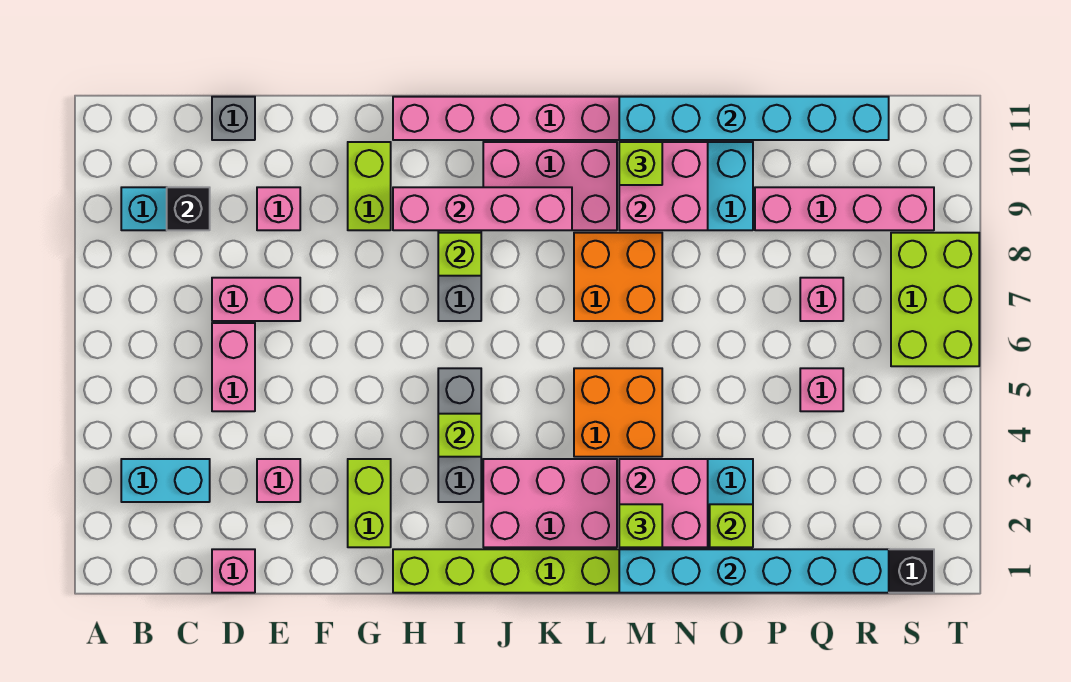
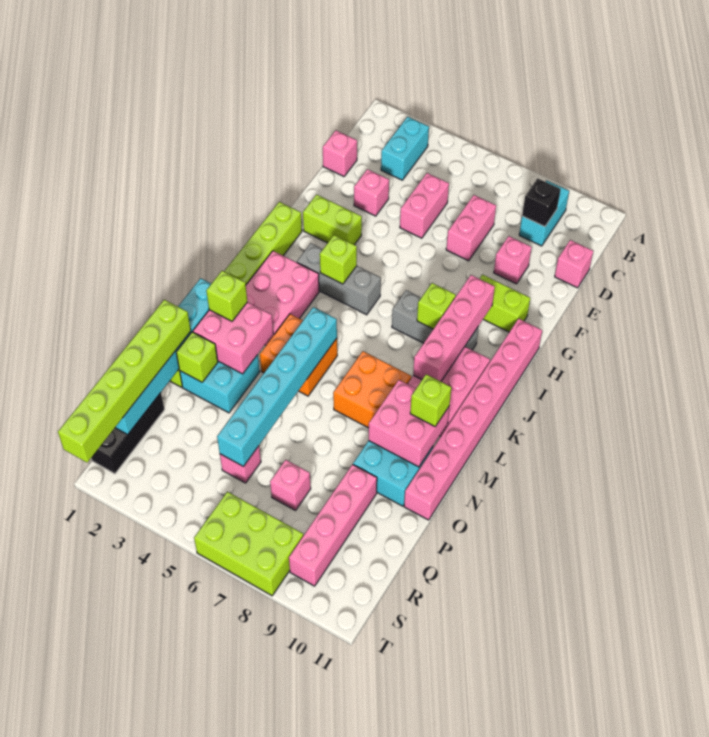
pink 1x2 brick [212,323,255,411] -> pink 1x2 brick turned to [400,173,449,238]
grey 1x1 brick [212,97,255,140] -> pink 1x1 brick [555,240,593,288]
cyan 1x6 brick [619,97,889,140] -> cyan 1x6 brick moved to [217,307,337,467]
none -> lime 1x6 brick [58,300,191,463]

